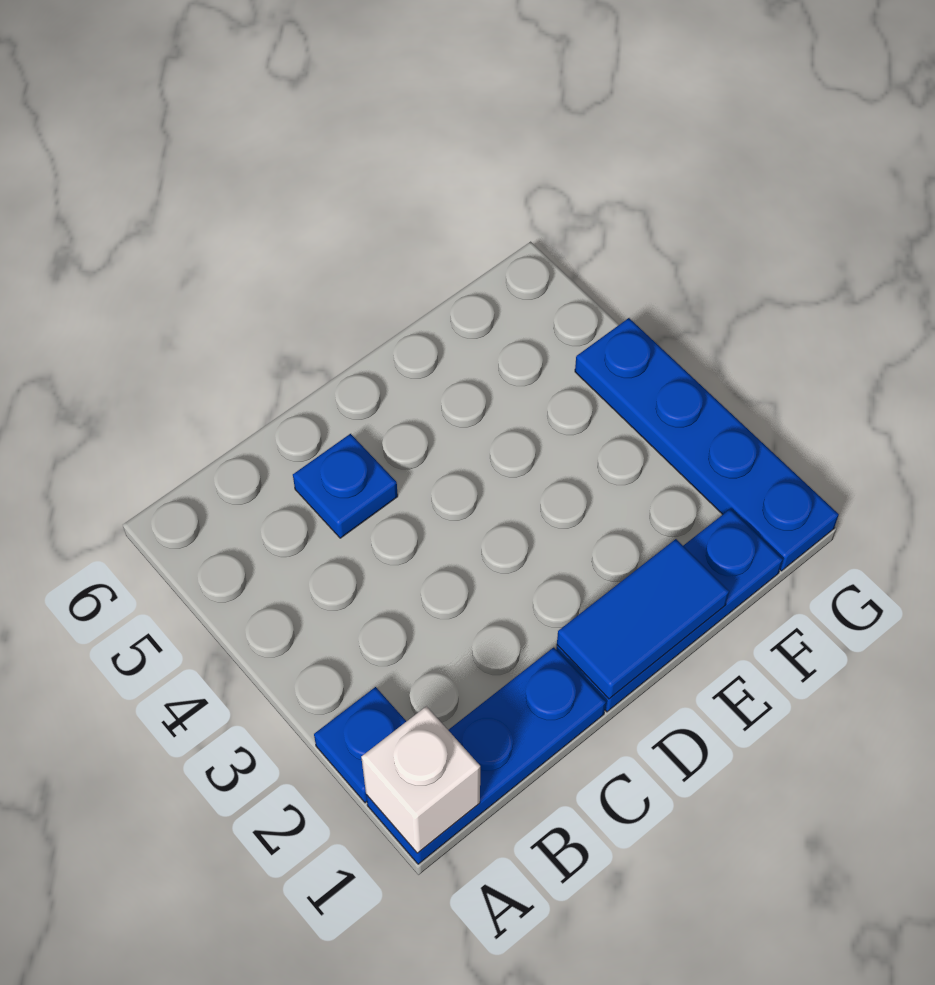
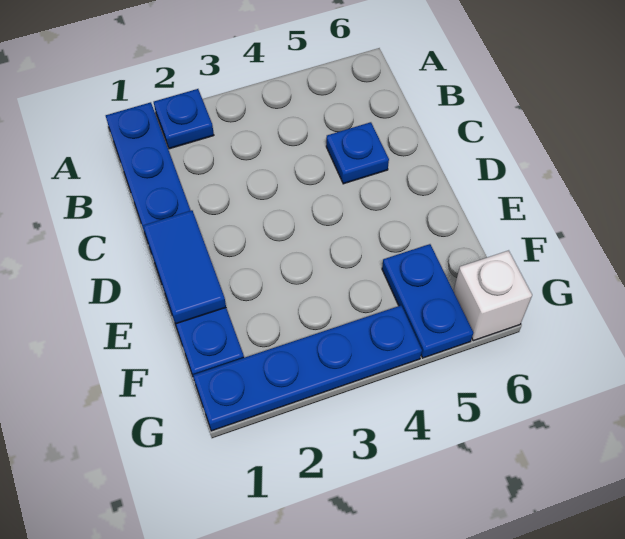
white 1x1 brick [361,706,480,853] -> white 1x1 brick moved to [454,250,532,341]
none -> blue 1x2 plate [382,244,473,358]

